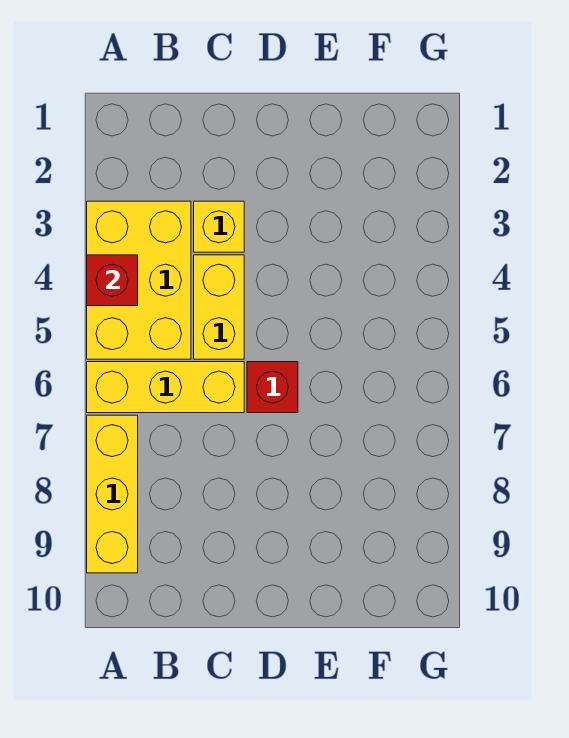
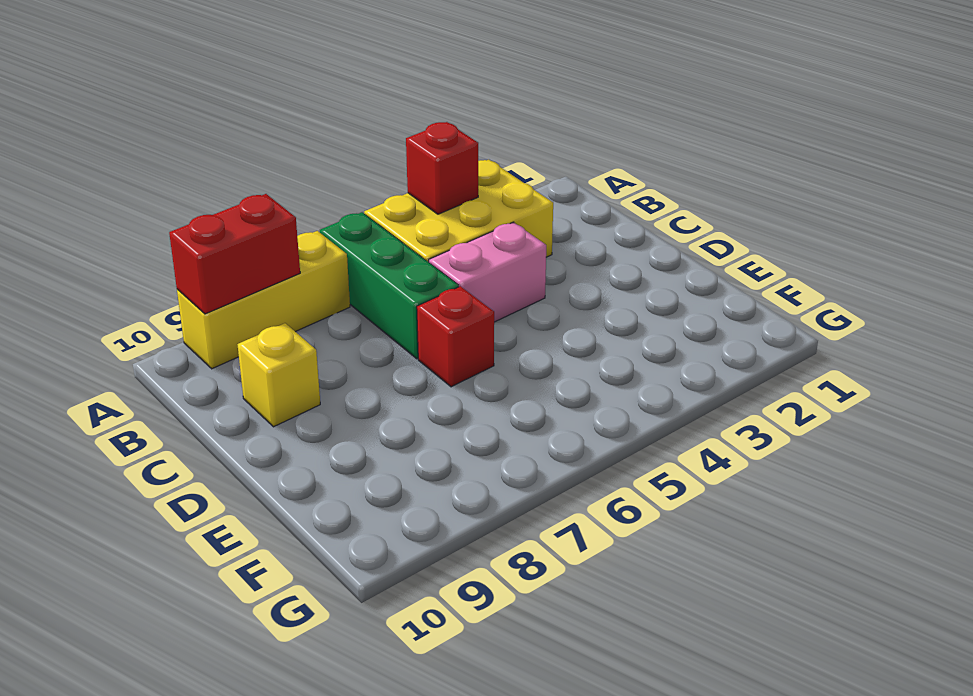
yellow 1x3 brick [87,362,244,413] -> green 1x3 brick [320,212,459,359]
none -> red 1x2 brick [169,194,300,314]
yellow 1x1 brick [194,201,244,252] -> yellow 1x1 brick moved to [237,323,320,427]
yellow 1x2 brick [194,255,244,359] -> pink 1x2 brick [429,222,546,322]

